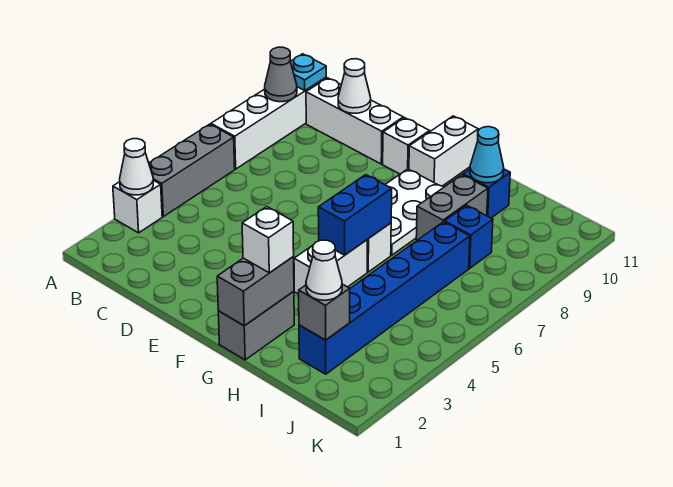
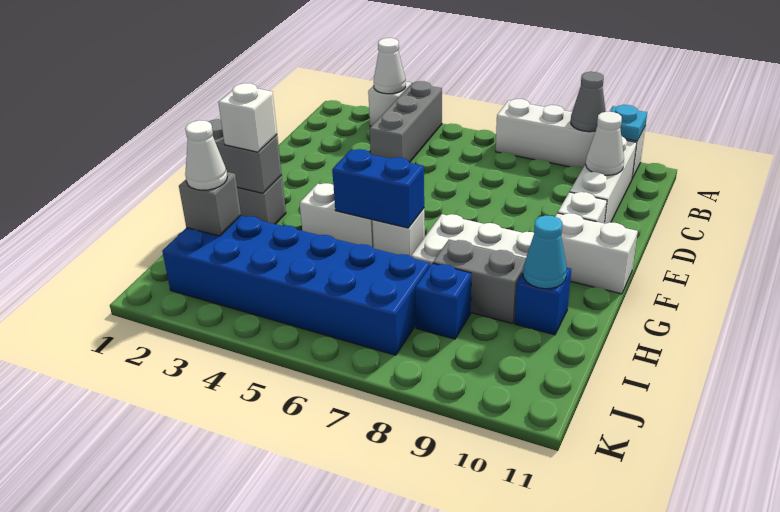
grey 1x3 brick [149,124,235,216] -> grey 1x3 brick turned to [369,81,442,163]
blue 1x6 brick [299,222,470,374] -> blue 2x6 brick [162,216,430,355]

